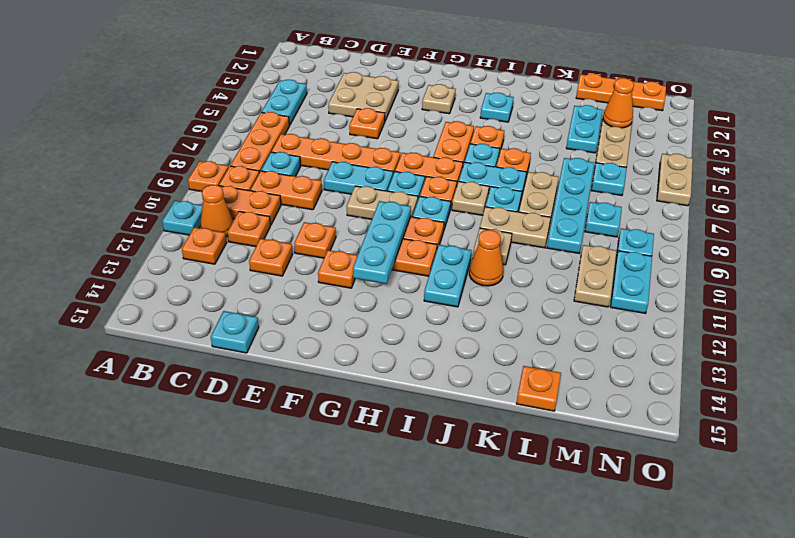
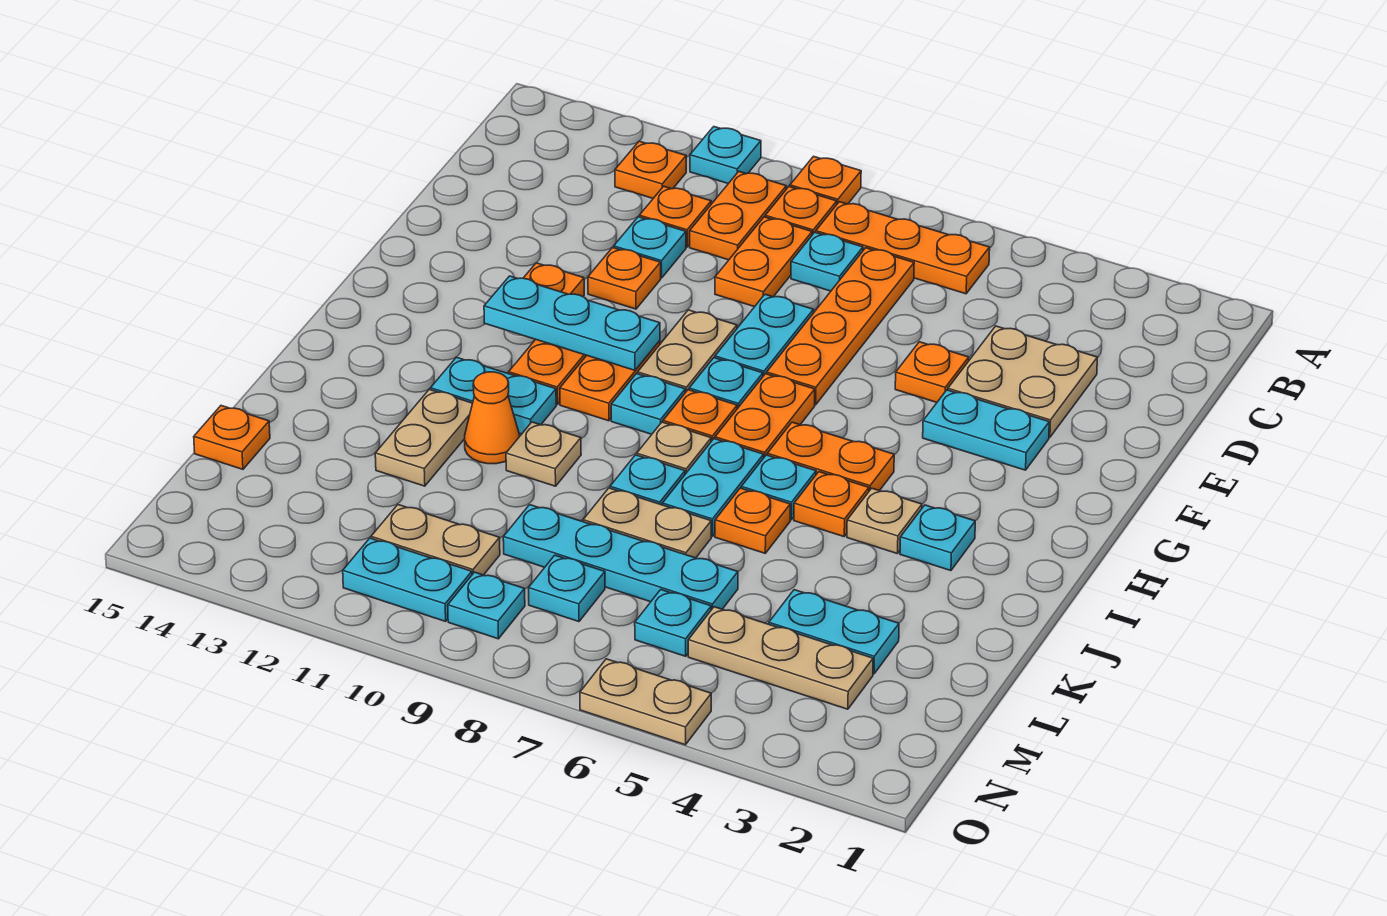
cyan 1x2 plate [262,80,307,125] -> cyan 1x2 plate moved to [923,390,1049,470]
orange 1x1 cone [200,185,233,237] -> none
orange 1x1 plate [249,239,293,276] -> none
cyan 1x1 plate [211,311,259,353] -> cyan 1x1 plate moved to [614,217,686,278]
tan 1x1 plate [422,84,456,114] -> tan 1x1 plate moved to [847,488,922,554]
tan 1x2 plate [480,207,551,248] -> tan 1x2 plate moved to [375,389,473,486]
orange 1x3 plate [576,74,666,111] -> none
orange 1x1 cone [603,78,634,128] -> none

